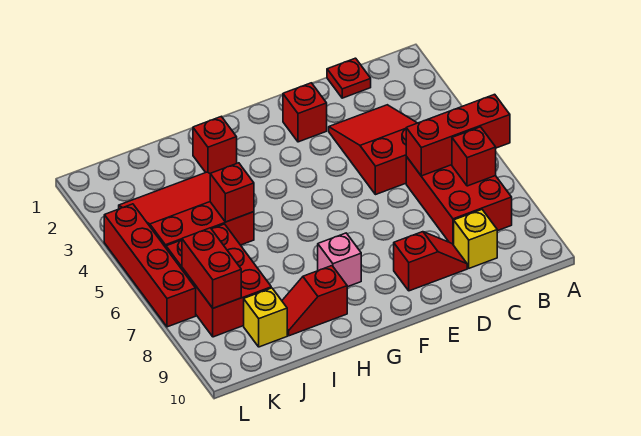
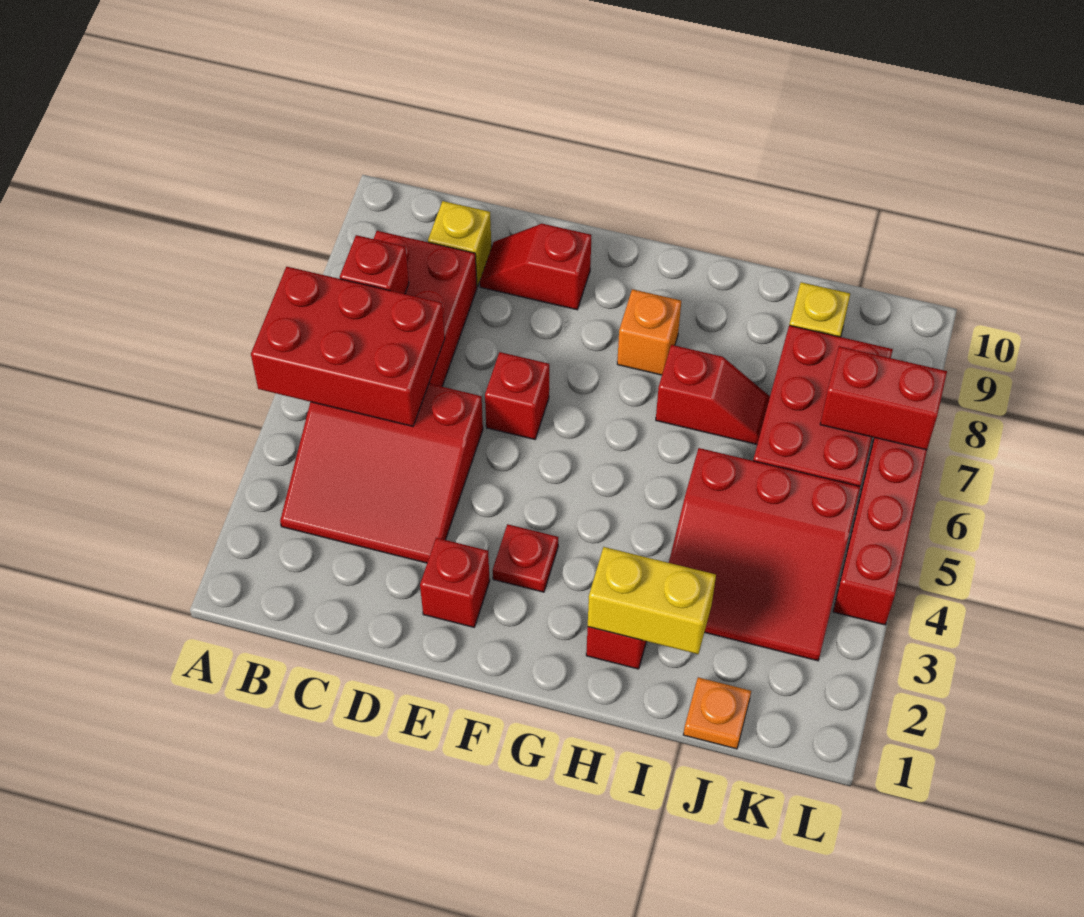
red 1x3 brick [406,94,510,176] -> red 2x3 brick [251,267,445,426]
red 1x1 plate [327,58,371,98] -> red 1x1 plate moved to [493,524,558,592]
red 2x3 slope [329,105,417,195] -> red 3x3 slope [280,384,483,563]
pink 1x1 brick [318,233,361,287] -> orange 1x1 brick [617,289,681,375]
none -> yellow 1x2 brick [588,547,716,654]
red 1x2 slope [282,266,347,336] -> red 1x2 slope moved to [656,345,770,445]
red 1x1 brick [210,163,254,222] -> red 1x1 brick moved to [485,352,549,439]
none -> orange 1x1 plate [683,677,751,749]
red 1x2 brick [182,228,241,308] -> red 1x2 brick turned to [820,346,947,450]

